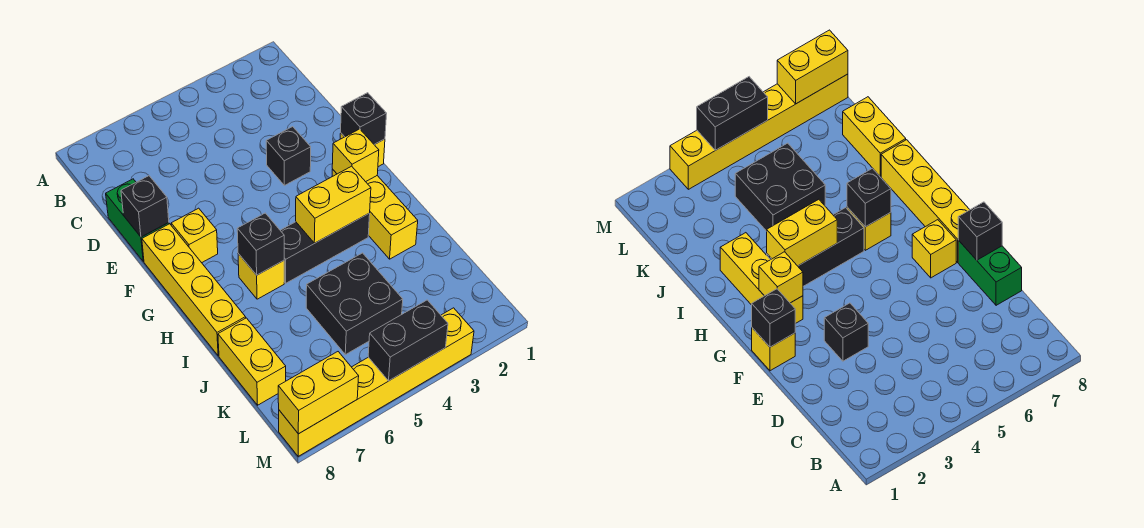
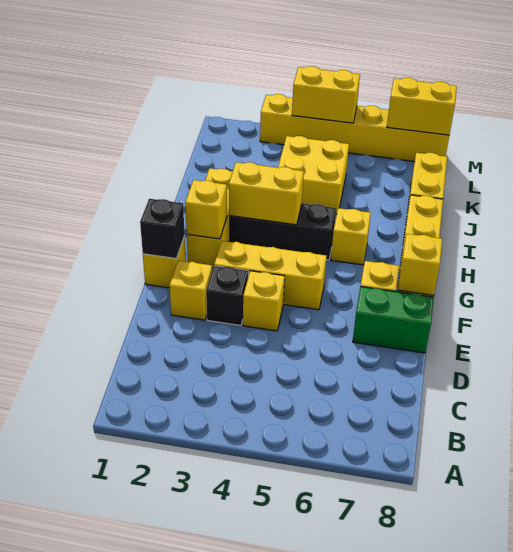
green 1x2 brick [106,179,169,261] -> green 1x2 brick turned to [353,287,434,353]
none -> yellow 1x1 brick [170,260,212,320]
none -> yellow 1x1 brick [243,271,285,331]
black 1x1 brick [121,176,169,237] -> none
none -> yellow 1x3 brick [214,241,327,310]
none -> yellow 1x1 brick [398,234,442,295]
black 1x1 brick [237,213,284,275] -> none
black 2x2 brick [306,253,403,355] -> yellow 2x2 brick [278,136,349,214]
black 1x2 brick [368,300,448,381] -> yellow 1x2 brick [292,66,360,123]

